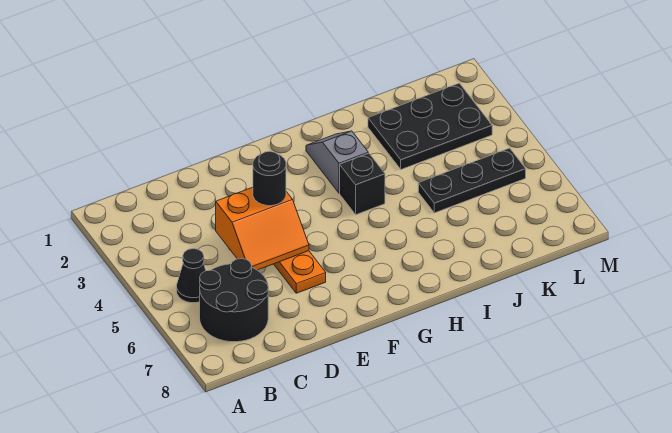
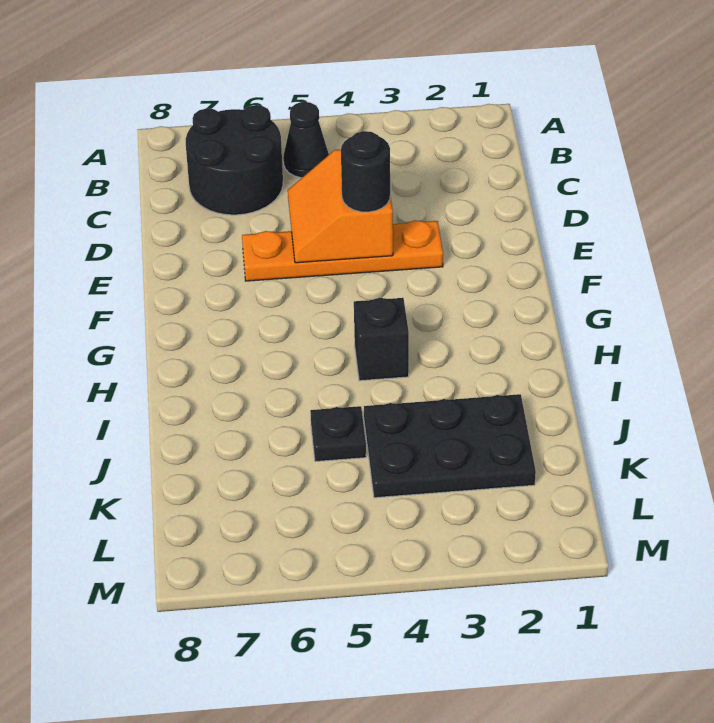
grey 1x2 slope [306,131,368,193] -> none
black 2x3 plate [368,83,492,169] -> black 2x3 plate turned to [364,394,536,498]
black 1x3 plate [418,148,526,213] -> black 1x1 plate [310,406,366,462]

